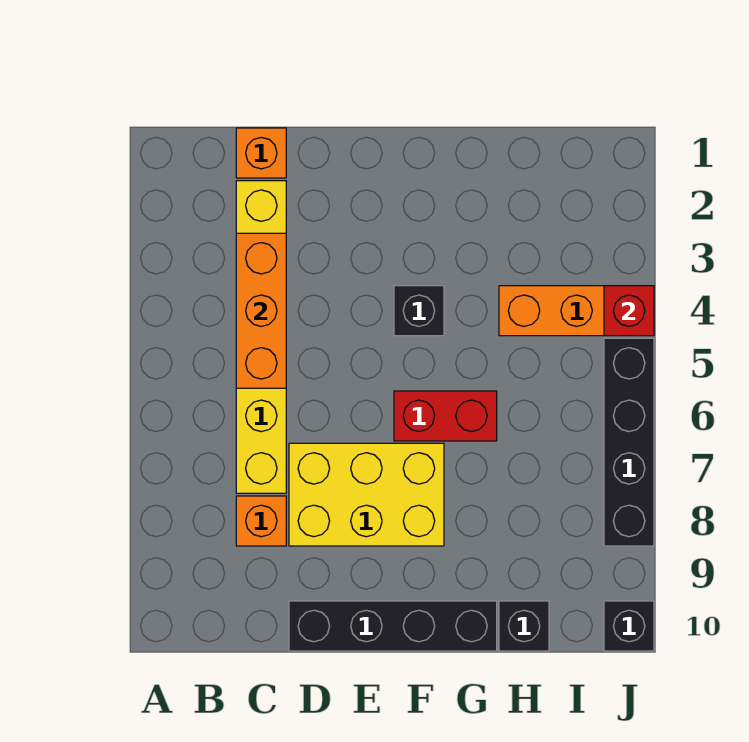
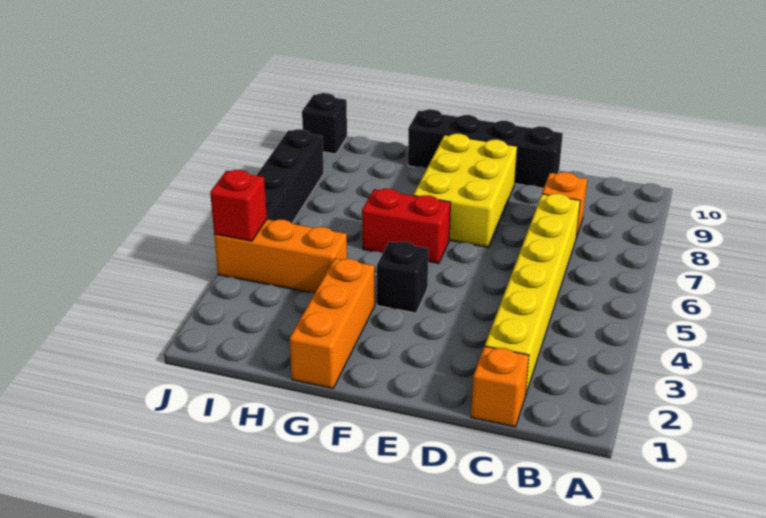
orange 1x3 brick [236,233,286,388] -> orange 1x3 brick moved to [290,258,375,388]
yellow 2x3 brick [289,443,444,546] -> yellow 2x3 brick turned to [413,134,517,247]
black 1x1 brick [499,601,549,651] -> none

